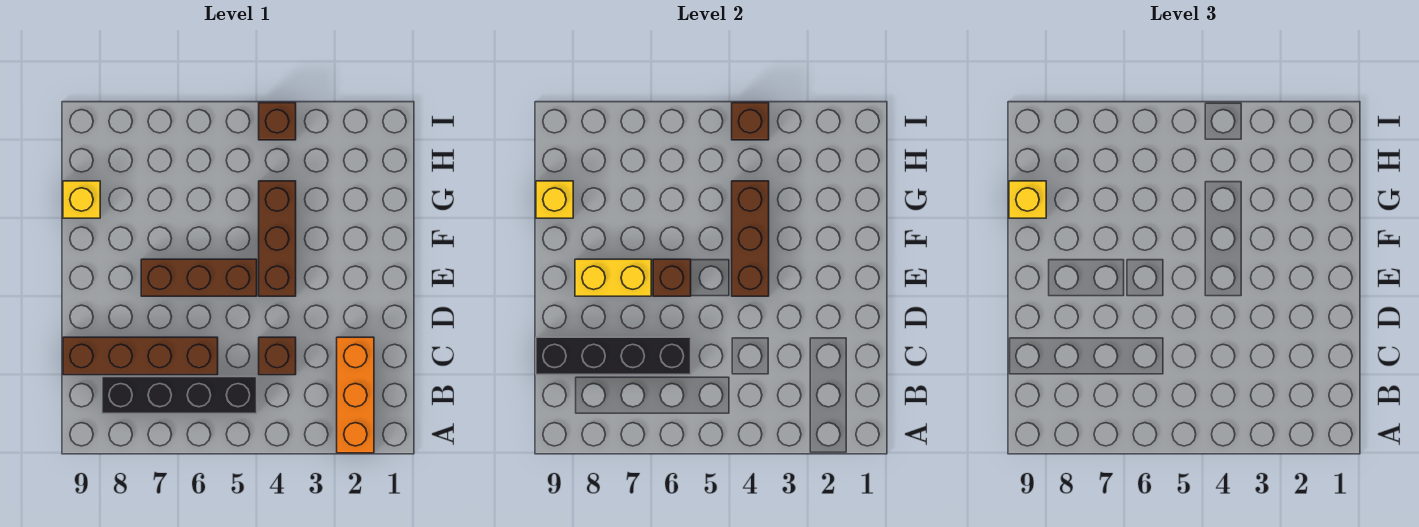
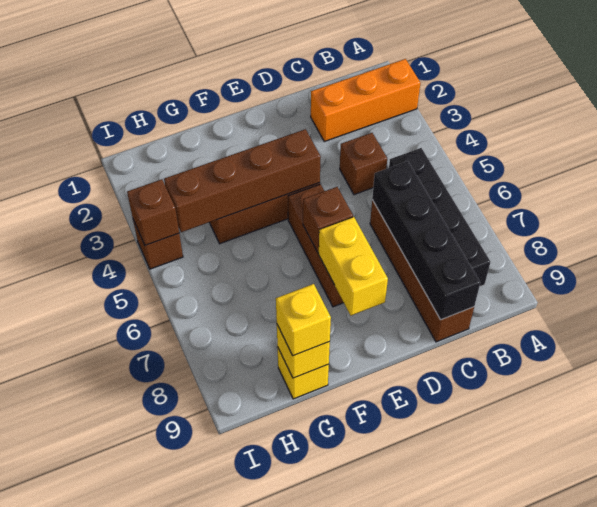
brown 1x3 brick [732,181,769,296] -> brown 1x4 brick [164,129,321,232]

